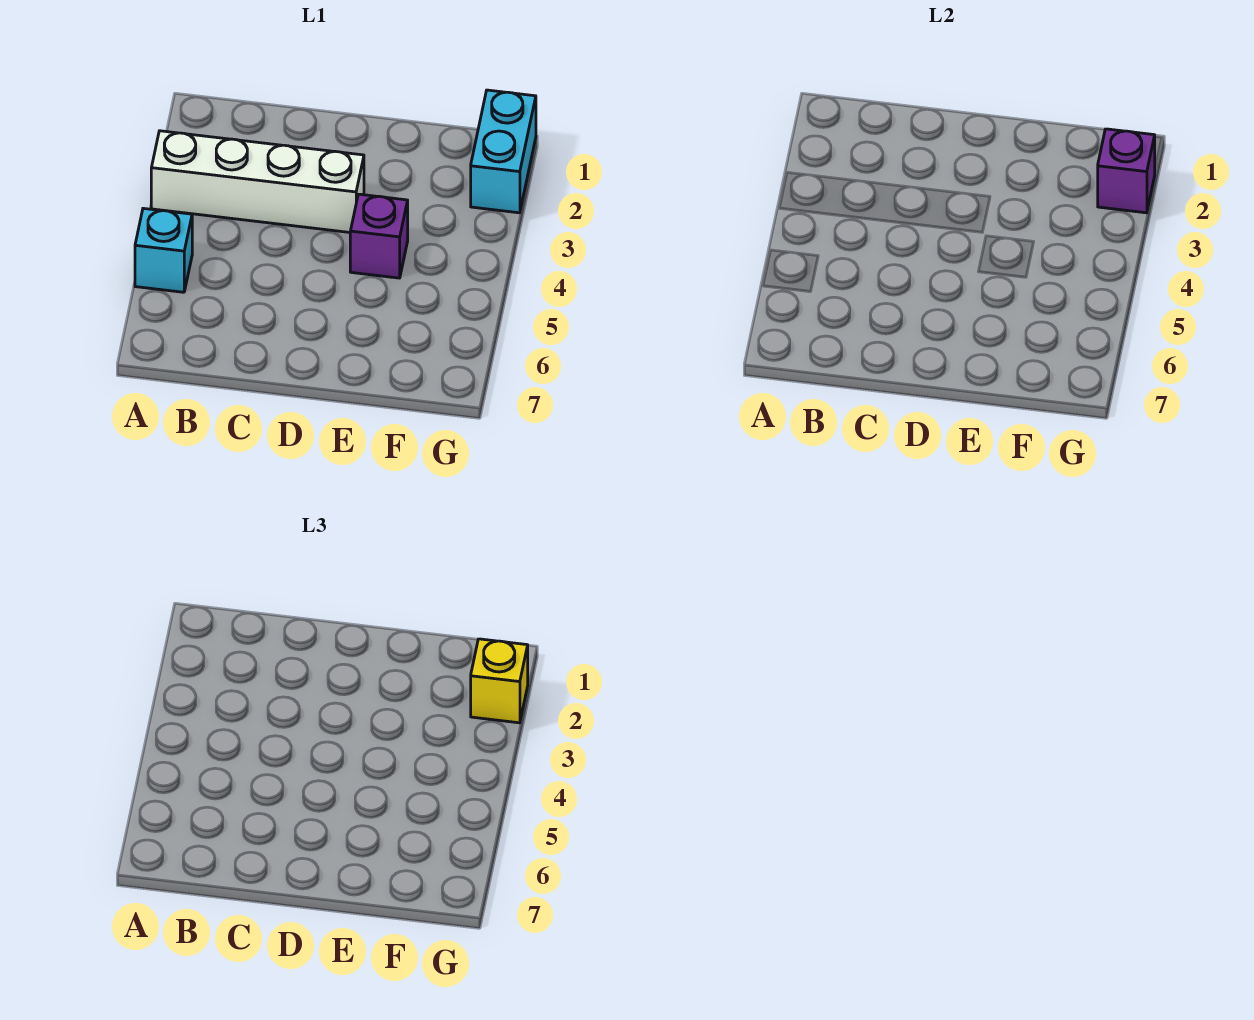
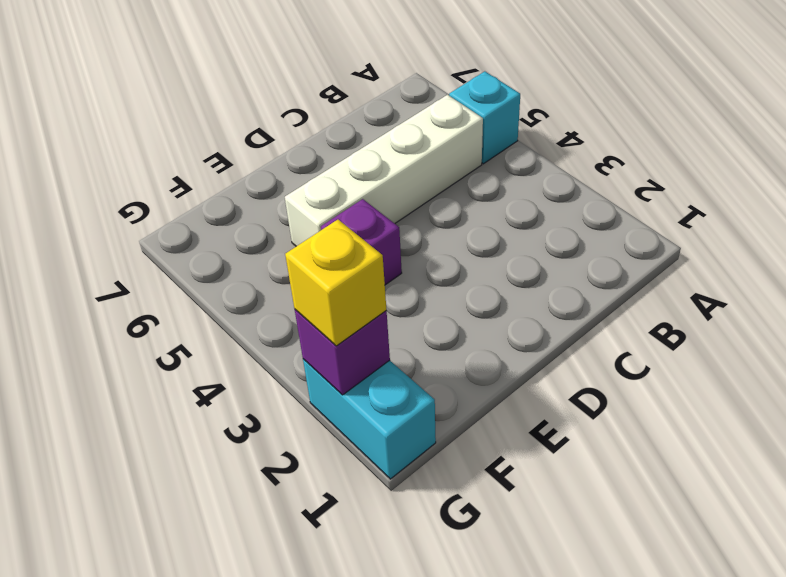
white 1x4 brick [151,131,364,232] -> white 1x4 brick moved to [285,95,483,246]

